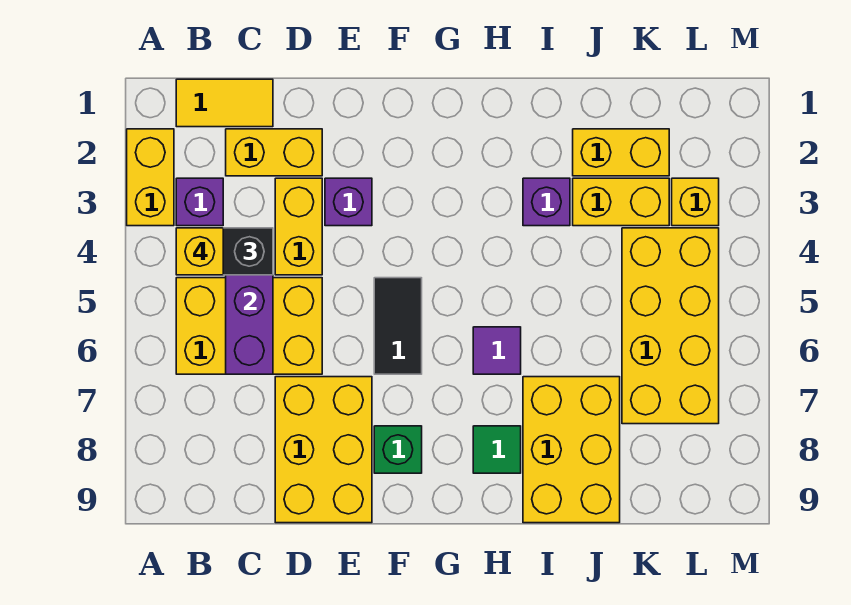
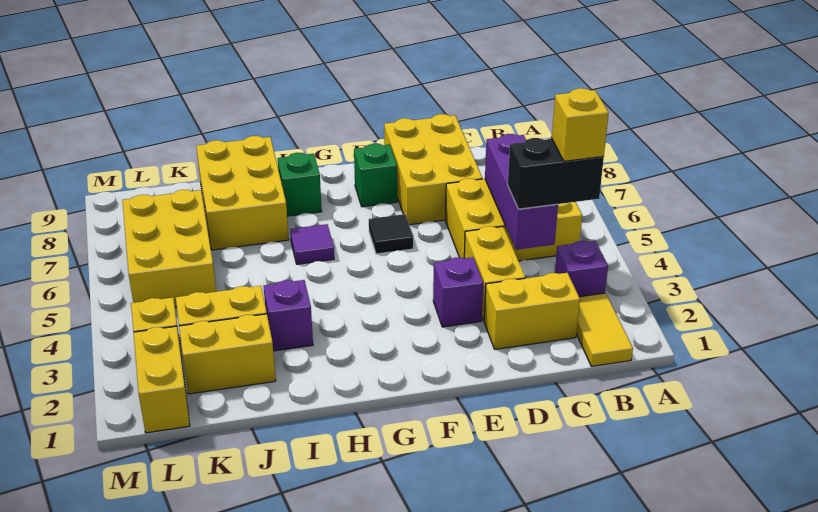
yellow 1x2 brick [127,129,174,226] -> yellow 1x2 brick moved to [133,326,190,433]
yellow 1x2 tile [176,79,273,127] -> yellow 1x2 tile turned to [576,293,633,366]
black 1x2 tile [374,278,422,374] -> black 1x1 tile [369,214,413,254]
green 1x1 tile [473,426,521,473] -> green 1x1 brick [278,153,322,216]
yellow 2x4 brick [622,228,719,424] -> yellow 2x3 brick [122,190,216,307]

